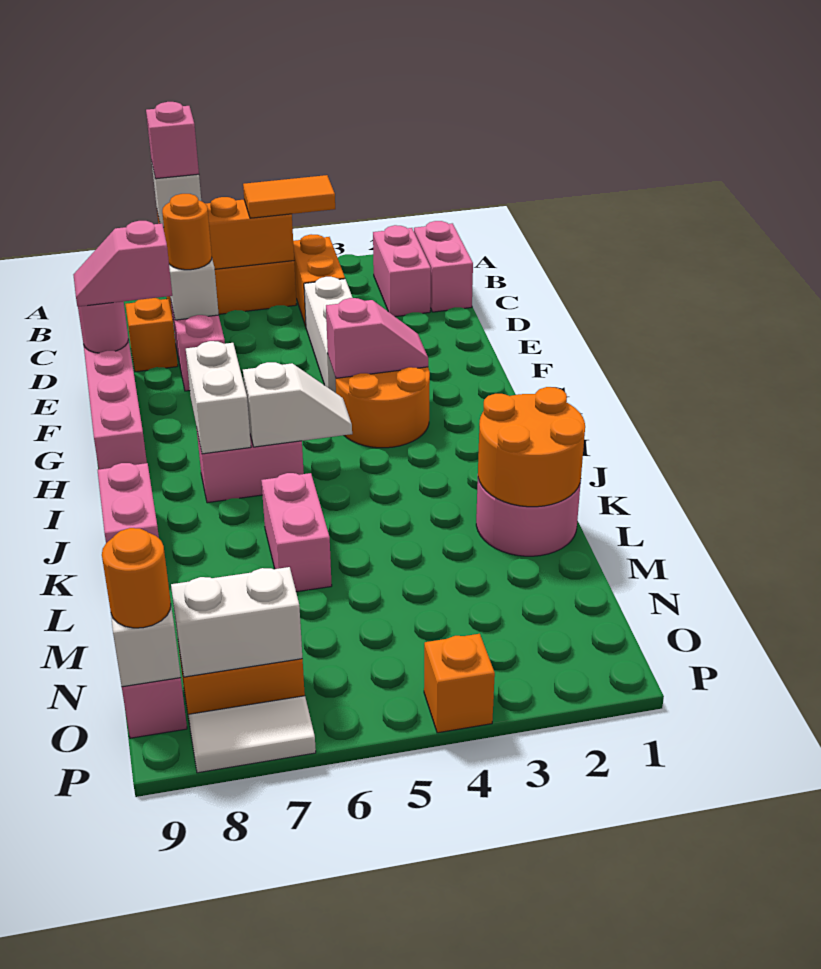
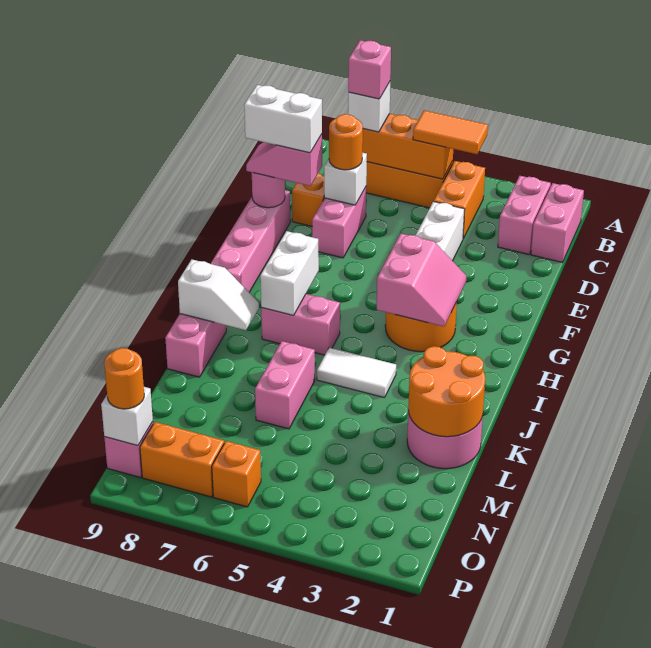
pink 1x2 slope [326,298,428,378] -> pink 2x2 slope [377,234,466,326]
white 1x2 slope [243,362,352,447] -> white 1x2 slope moved to [178,259,259,330]
white 1x2 brick [171,567,302,677] -> white 1x2 brick moved to [244,85,322,153]
orange 1x1 brick [424,634,495,733] -> orange 1x1 brick moved to [212,441,261,507]
white 1x2 tile [188,696,316,773] -> white 1x2 tile moved to [317,347,396,398]

